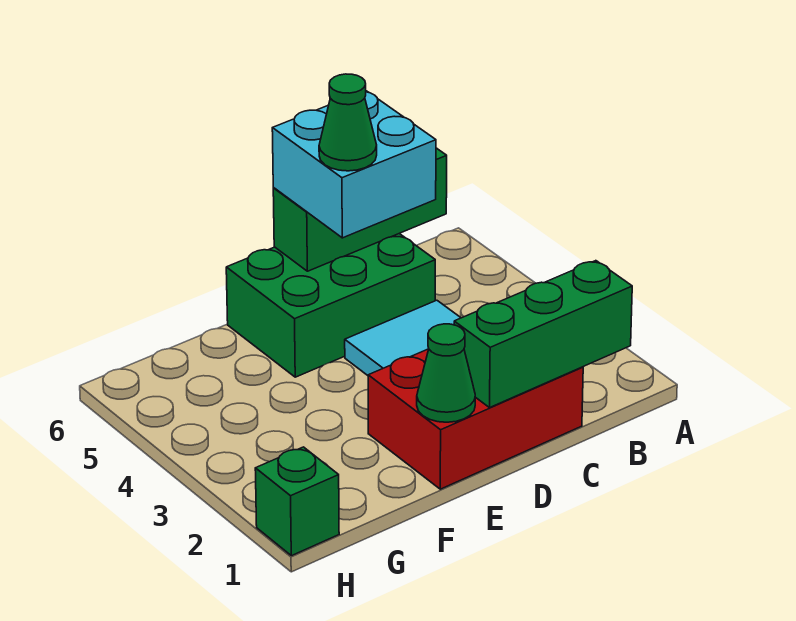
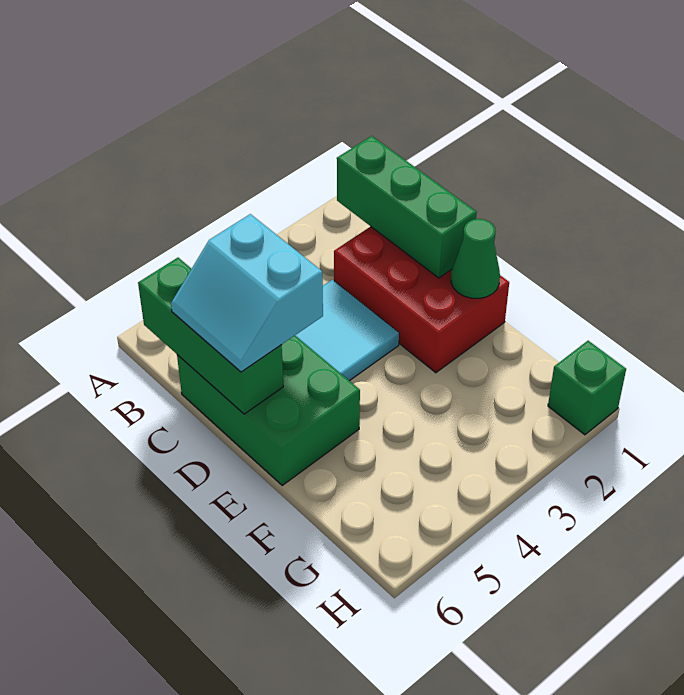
cyan 2x2 brick [272,91,436,238] -> cyan 2x2 slope [171,214,323,372]
green 1x1 cone [319,74,377,171] -> none

